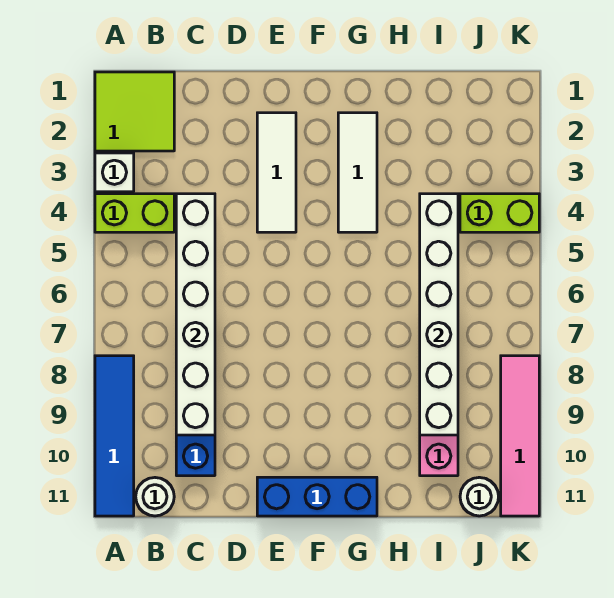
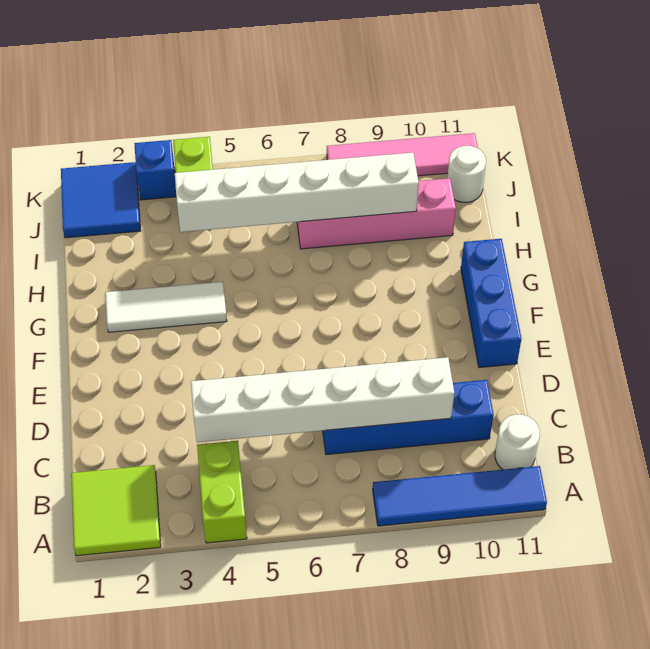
white 1x1 brick [95,153,134,192] -> none
white 1x3 tile [257,113,296,232] -> none
none -> blue 2x2 tile [61,162,141,238]
none -> blue 1x1 brick [134,140,176,200]

